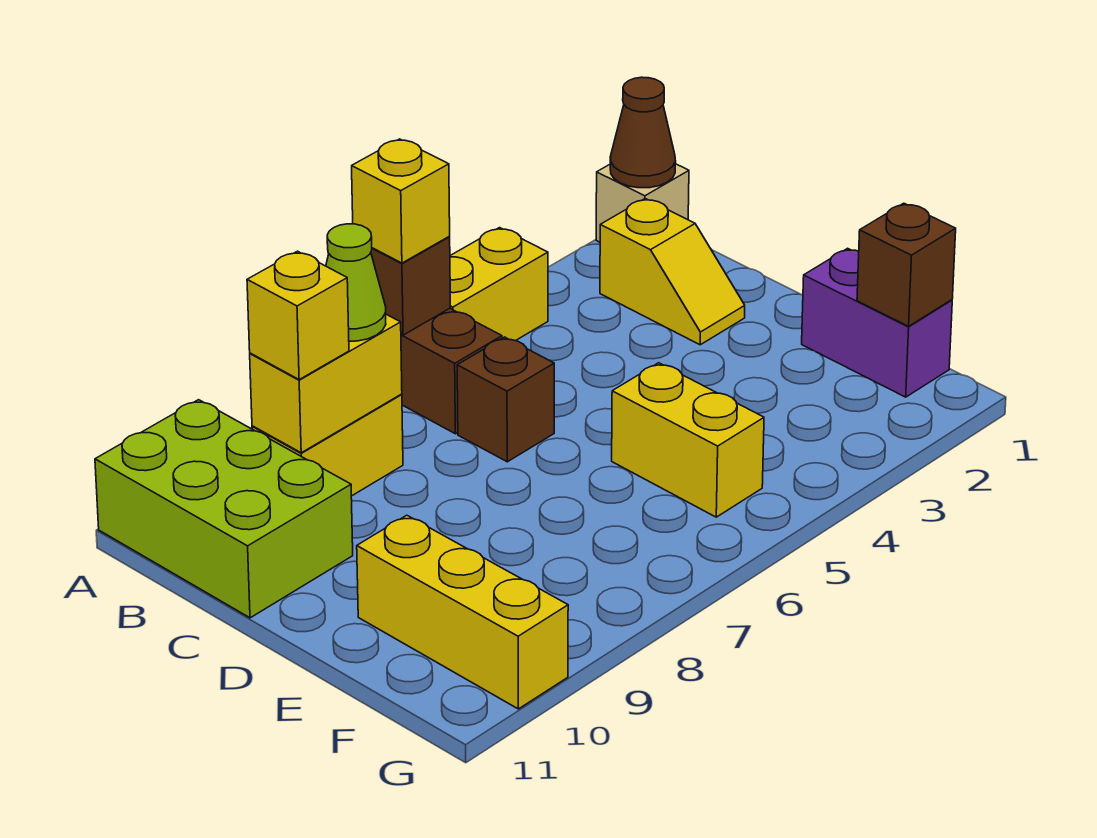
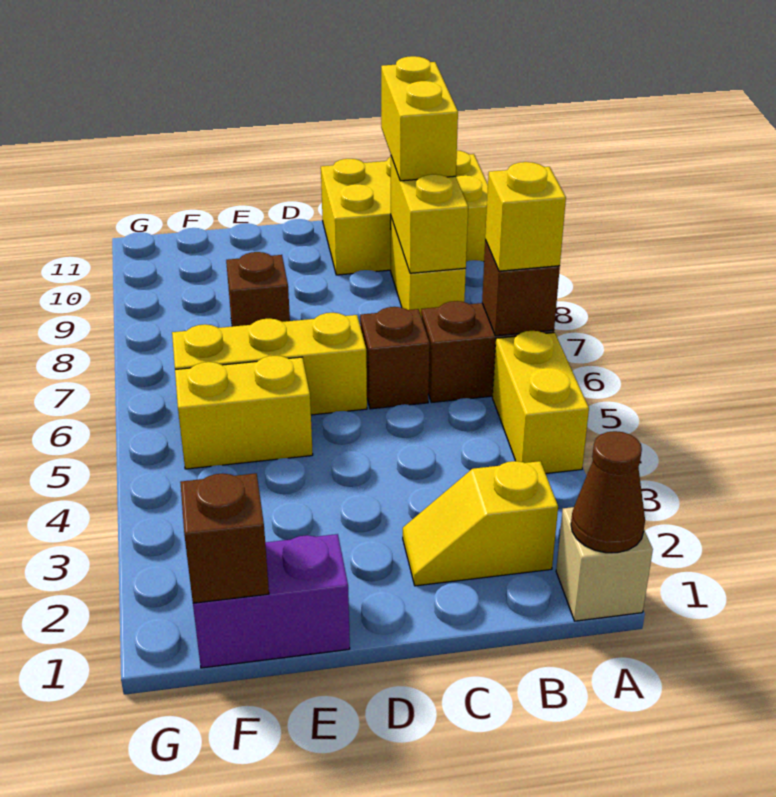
lime 2x3 brick [95,400,353,618] -> yellow 2x3 brick [321,150,488,275]
lime 1x1 cone [326,224,386,341] -> none
yellow 1x1 brick [247,251,349,379] -> yellow 1x2 brick [381,56,458,181]
none -> brown 1x1 brick [226,252,290,326]
yellow 1x3 brick [357,515,568,709] -> yellow 1x3 brick moved to [172,313,367,415]

